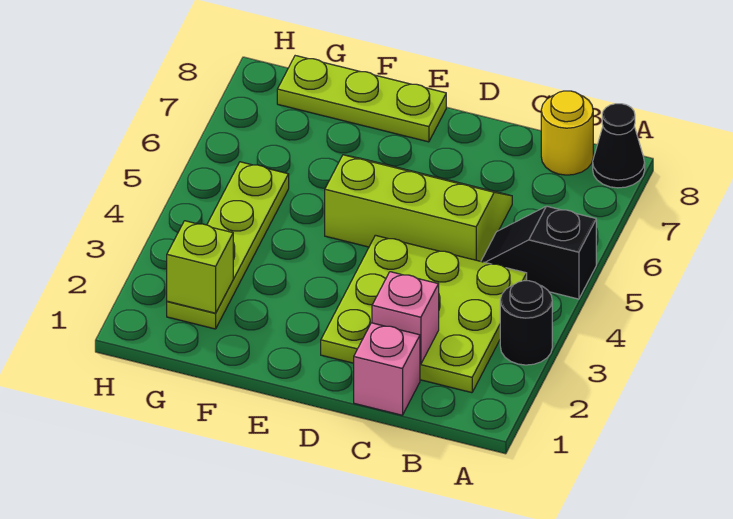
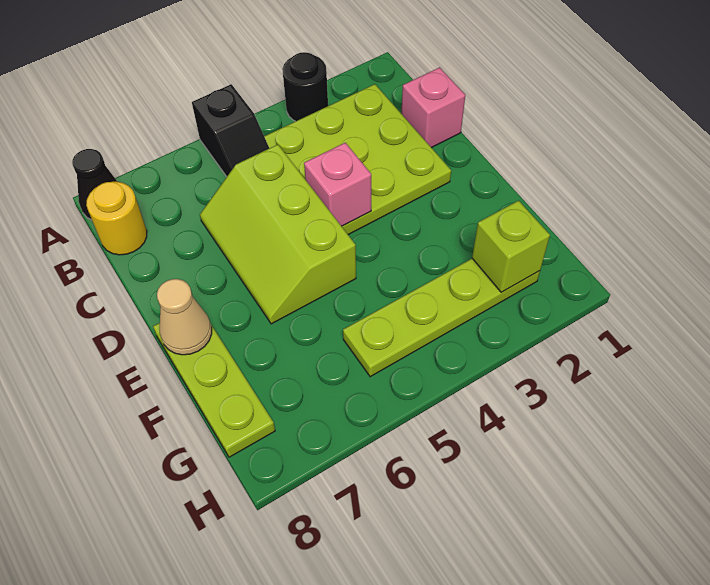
pink 1x1 brick [372,272,439,364] -> pink 1x1 brick moved to [304,143,371,226]
none -> tan 1x1 cone [157,279,212,355]

